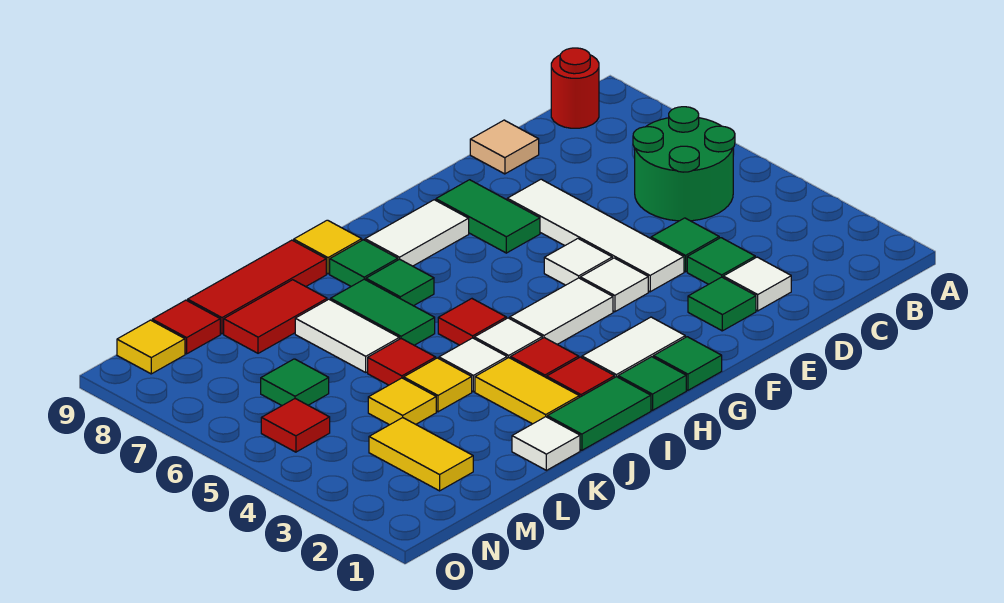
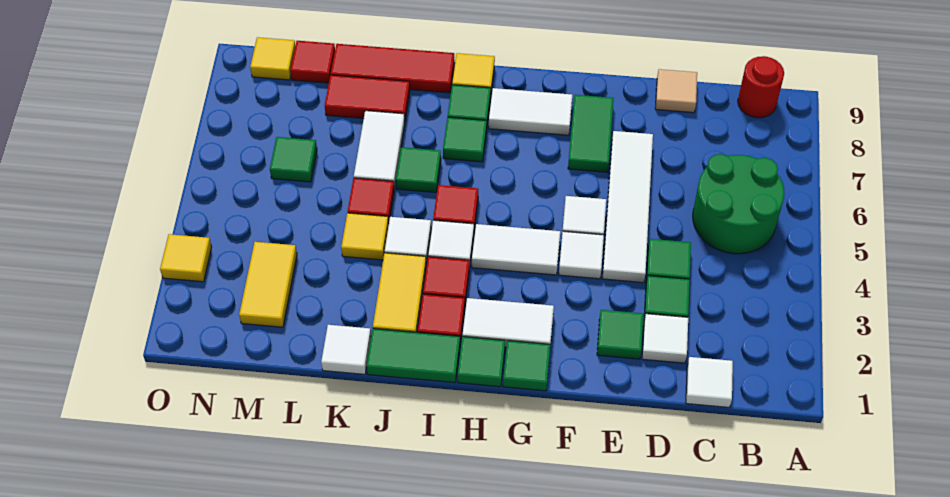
none -> white 1x1 tile [686,357,733,407]
green 1x2 tile [331,279,435,345] -> green 1x1 tile [396,147,441,193]
yellow 1x1 tile [368,378,436,425] -> yellow 1x1 tile moved to [160,234,212,282]
red 1x1 tile [261,399,330,452] -> none

